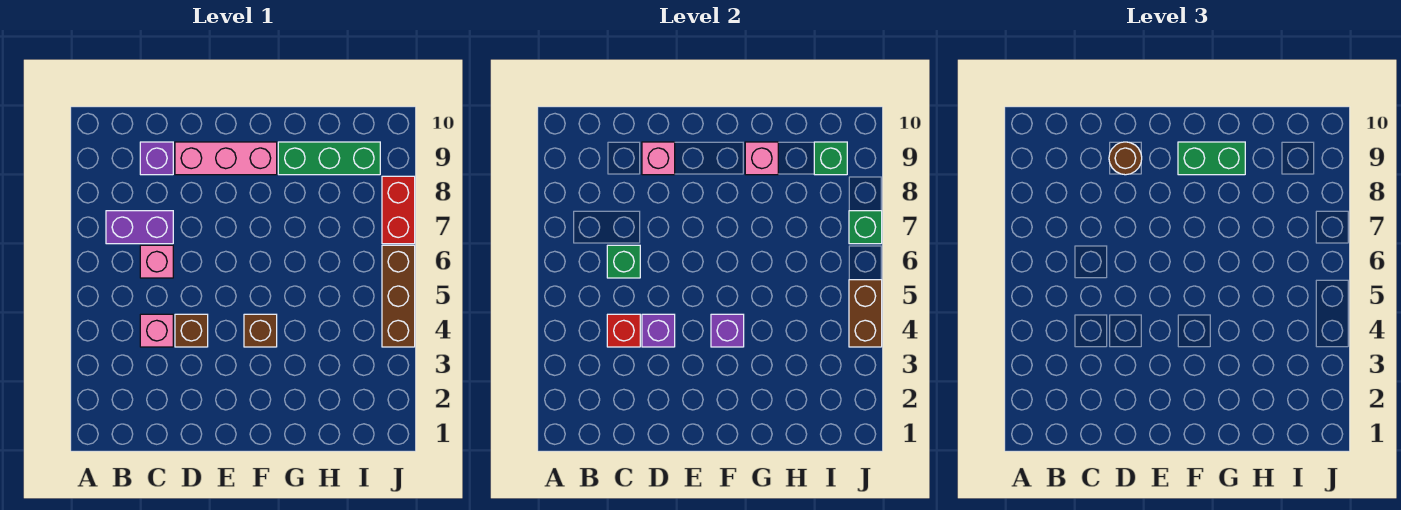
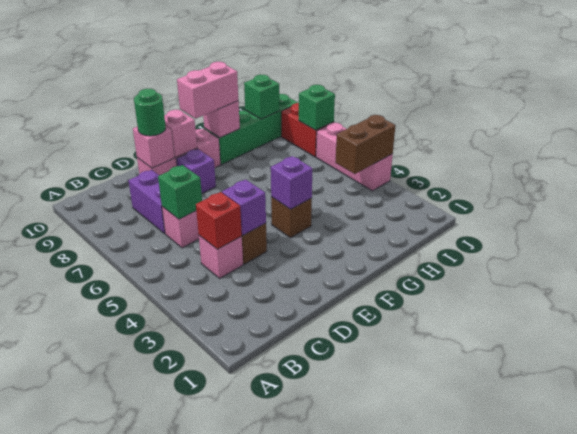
purple 1x2 brick [106,211,173,244] -> purple 1x2 brick turned to [128,170,165,234]
purple 1x1 brick [140,142,173,175] -> purple 1x1 brick moved to [176,149,216,193]
brown 1x1 round brick [1109,142,1142,175] -> green 1x1 round brick [134,89,166,136]
none -> pink 1x1 brick [164,110,197,158]
green 1x2 brick [1178,142,1245,175] -> pink 1x2 brick [177,62,238,119]
green 1x3 brick [278,142,380,175] -> green 1x4 brick [204,94,298,164]
brown 1x3 brick [382,245,415,347] -> pink 1x3 brick [316,122,393,191]
brown 1x2 brick [849,280,882,347] -> brown 1x2 brick turned to [335,115,396,174]

